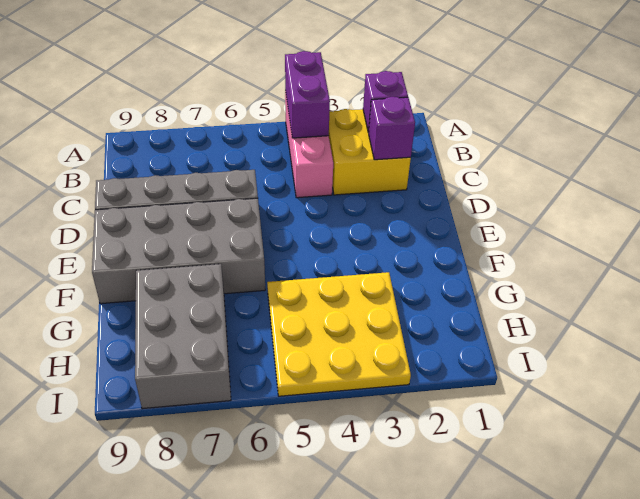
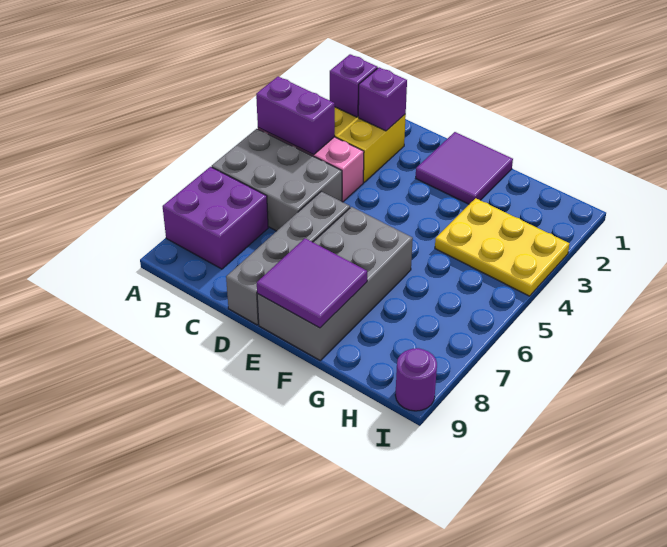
none -> purple 2x2 brick [163,167,268,269]
none -> purple 2x2 tile [416,132,513,204]
none -> purple 2x2 tile [257,238,367,328]
yellow 3x3 plate [267,272,411,396] -> yellow 2x3 plate [435,198,570,296]
grey 2x3 brick [135,264,231,409] -> grey 2x3 brick moved to [212,129,342,231]
none -> purple 1x1 round brick [395,348,437,411]

